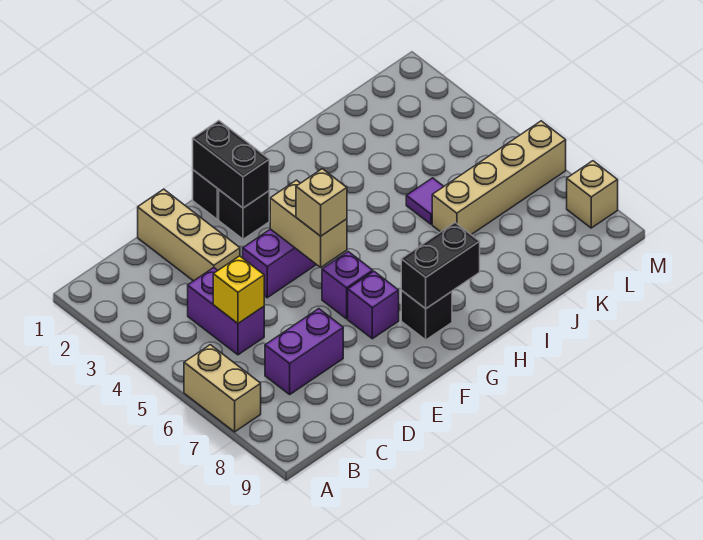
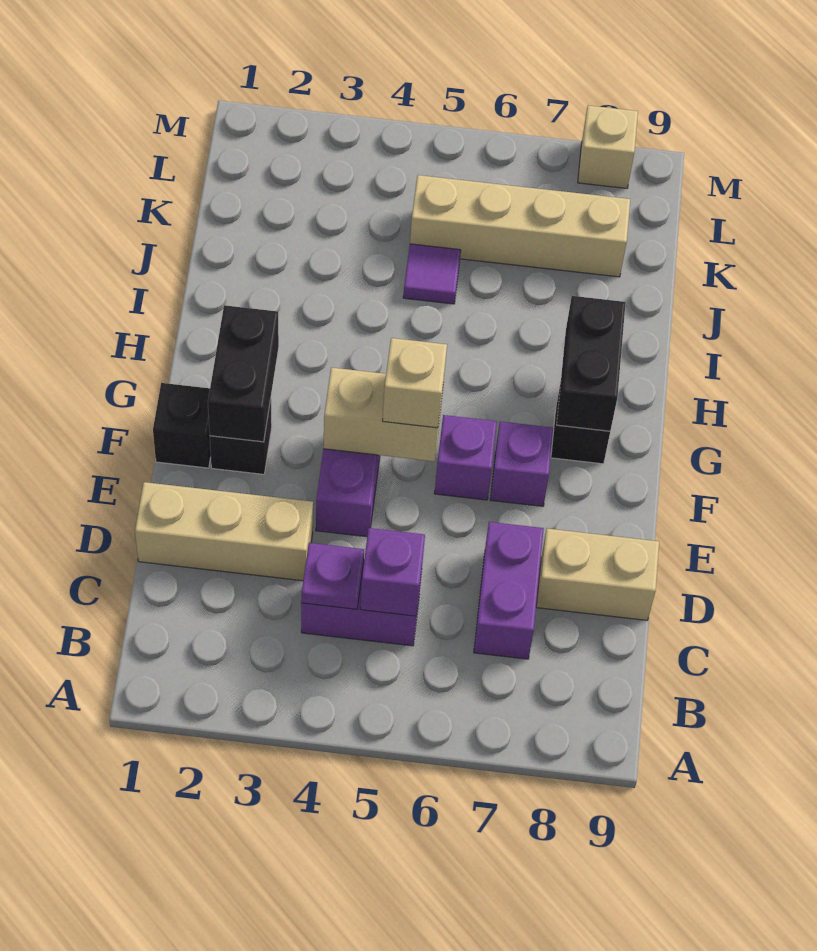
tan 1x2 brick [184,345,261,432] -> tan 1x2 brick moved to [536,528,659,620]
none -> purple 1x1 plate [301,543,364,609]
yellow 1x1 brick [213,256,264,323] -> purple 1x1 brick [360,528,425,616]
black 1x2 brick [193,121,269,208] -> black 1x2 brick turned to [208,305,279,442]
tan 1x4 brick [432,121,566,235] -> tan 1x4 brick turned to [410,175,630,277]

